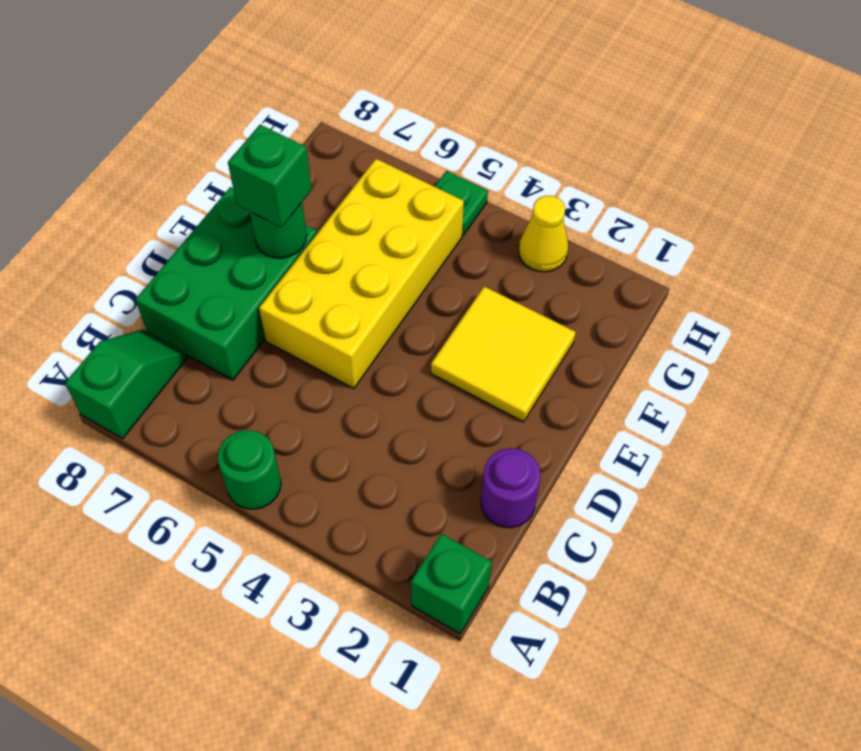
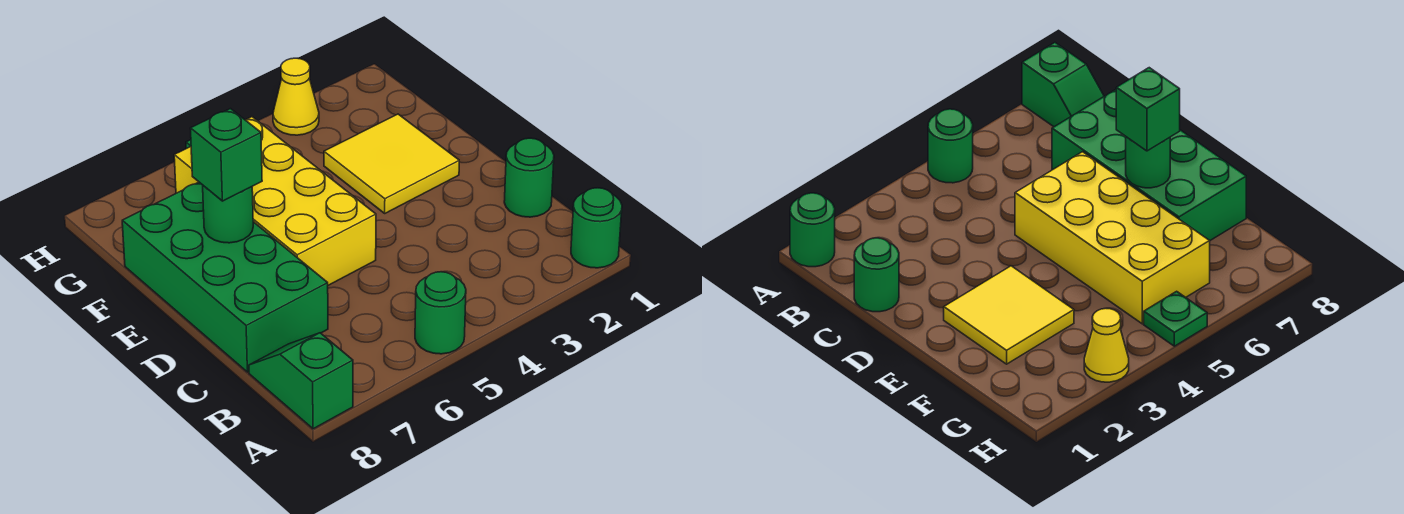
green 1x1 brick [411,534,492,634] -> green 1x1 round brick [571,188,622,268]
purple 1x1 round brick [481,448,540,528] -> green 1x1 round brick [504,138,554,217]
green 2x3 brick [135,187,317,380] -> green 2x4 brick [122,182,328,372]

